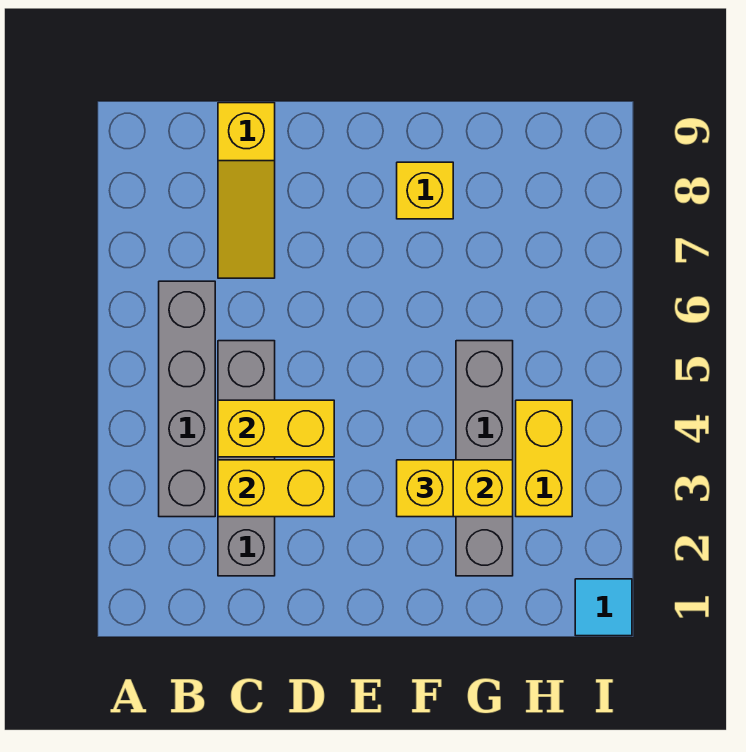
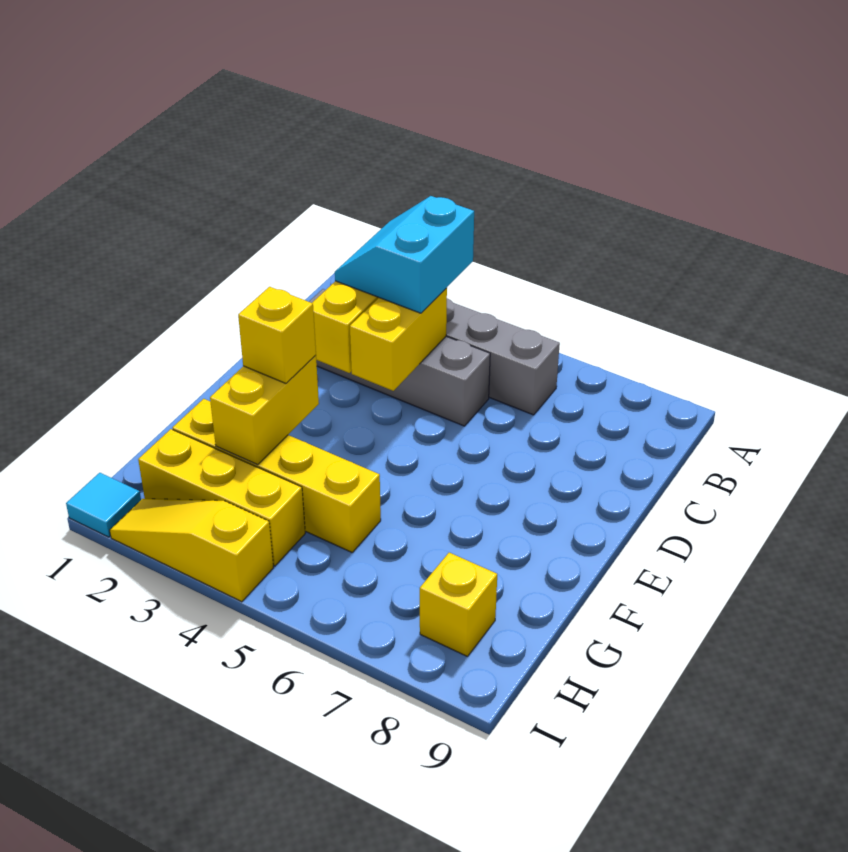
none -> cyan 2x2 slope [335,196,474,313]
yellow 1x3 slope [218,103,275,278] -> yellow 1x3 slope moved to [110,499,274,602]
yellow 1x1 brick [397,162,453,219] -> yellow 1x1 brick moved to [420,552,497,657]
grey 1x4 brick [456,341,513,576] -> yellow 1x4 brick [173,399,381,552]
yellow 1x2 brick [516,400,572,517] -> yellow 1x3 brick [138,429,305,566]

